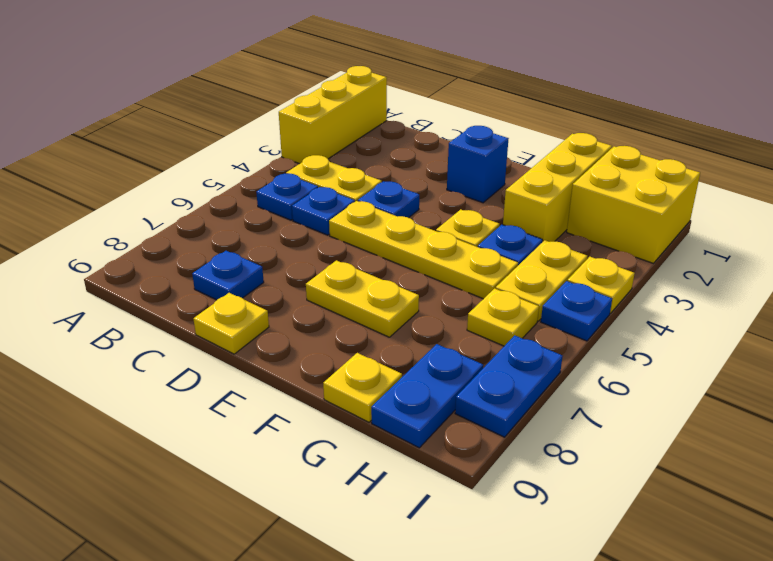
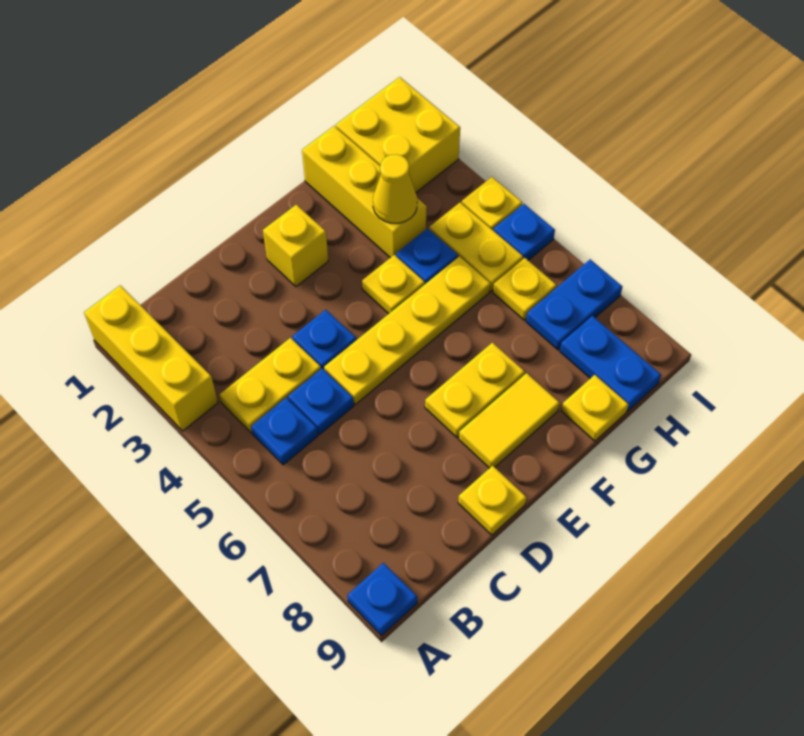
blue 1x1 plate [192,251,264,300] -> blue 1x1 plate moved to [347,563,417,636]
blue 1x1 brick [447,126,509,203] -> yellow 1x1 brick [263,205,328,287]
none -> yellow 1x2 tile [459,373,560,468]
none -> yellow 1x1 cone [373,154,417,223]
blue 1x2 plate [455,335,563,437] -> blue 1x2 plate turned to [526,259,623,350]

